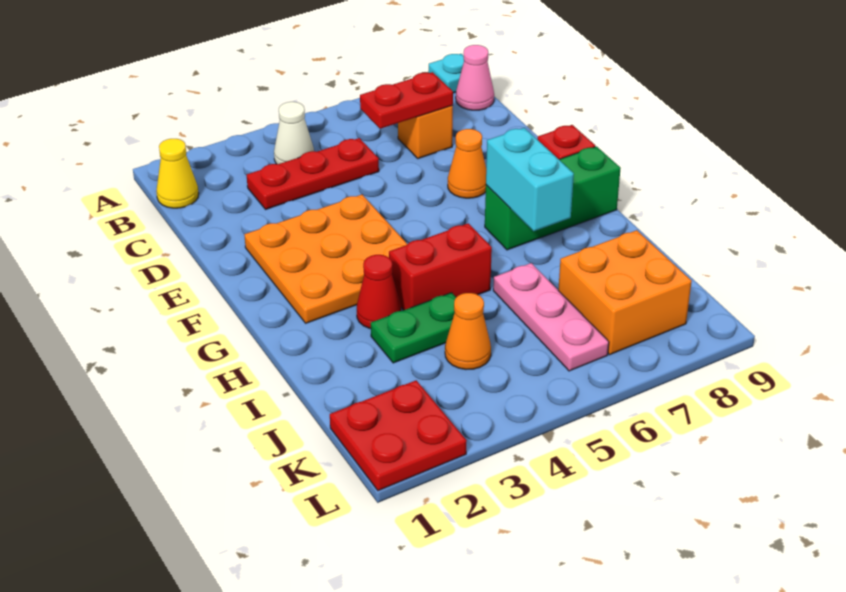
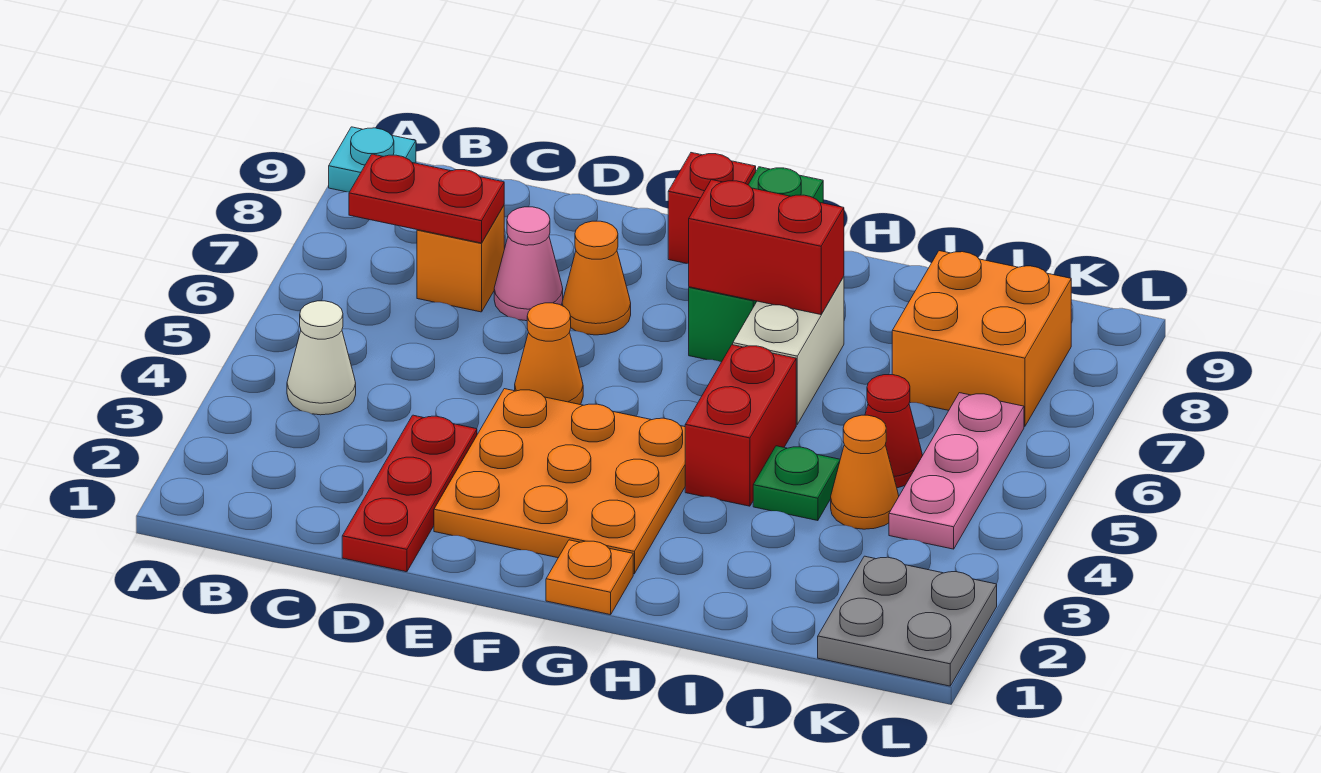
yellow 1x1 cone [156,139,199,208] -> none
pink 1x1 cone [456,45,494,110] -> pink 1x1 cone moved to [494,207,563,321]
red 1x3 plate [247,138,379,209] -> red 1x3 plate moved to [342,415,477,572]
red 1x2 plate [360,72,453,129] -> red 1x2 plate turned to [349,154,504,243]
none -> orange 1x1 cone [515,303,583,404]
none -> orange 1x1 plate [546,540,633,615]
cyan 1x2 brick [486,128,574,231] -> red 1x2 brick [689,180,844,315]
red 1x1 cone [357,255,401,329] -> red 1x1 cone moved to [865,375,923,488]
none -> white 1x2 brick [733,277,844,424]
green 1x2 plate [371,293,456,363] -> green 1x1 plate [753,446,840,521]
pink 1x3 plate [493,263,609,371] -> pink 1x3 plate turned to [889,393,1024,549]
red 2x2 plate [330,380,467,491] -> grey 2x2 plate [818,556,997,686]

